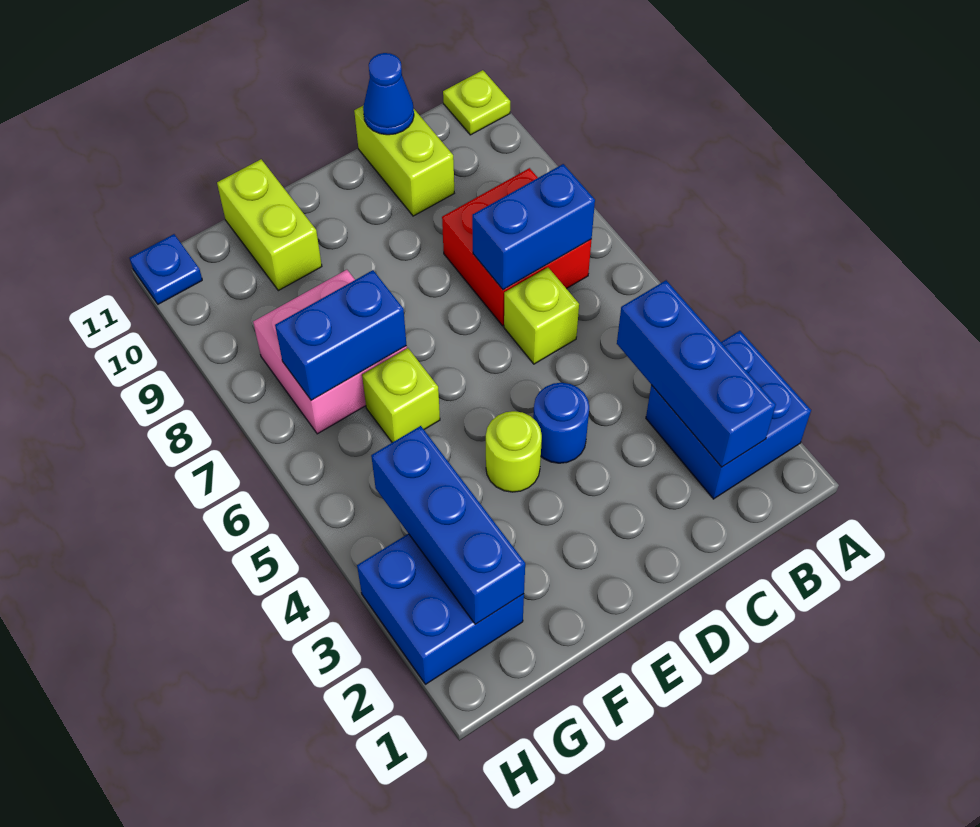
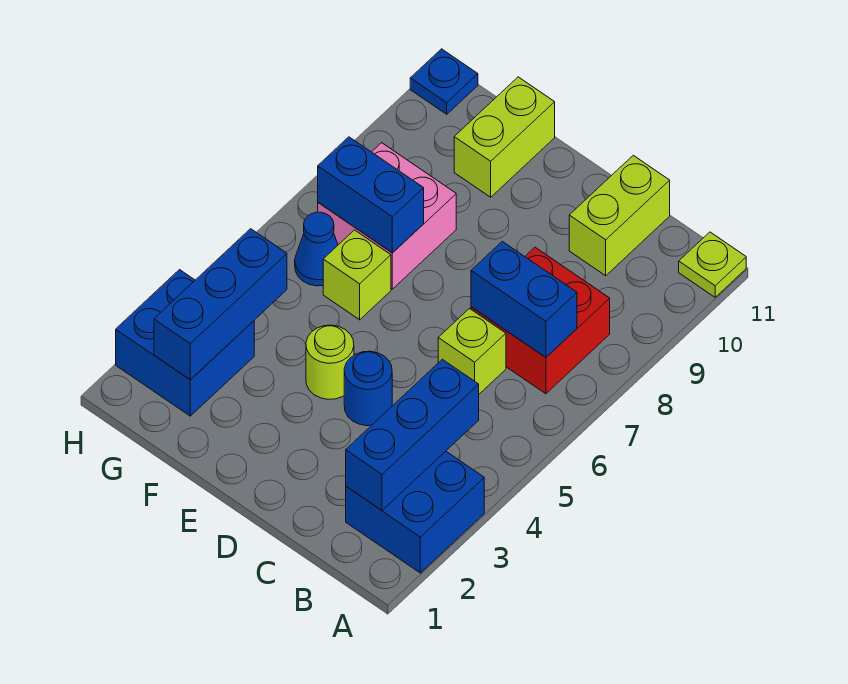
blue 1x1 cone [363,53,414,135] -> blue 1x1 cone moved to [295,212,338,286]

